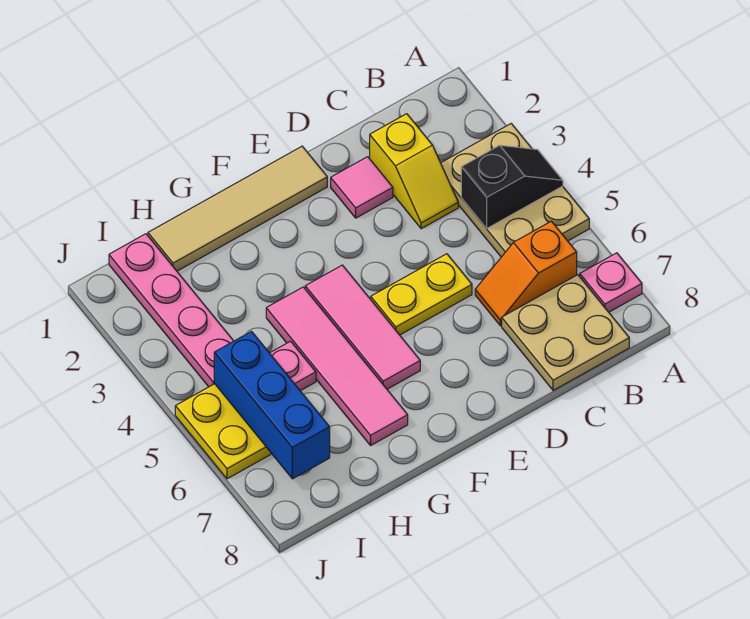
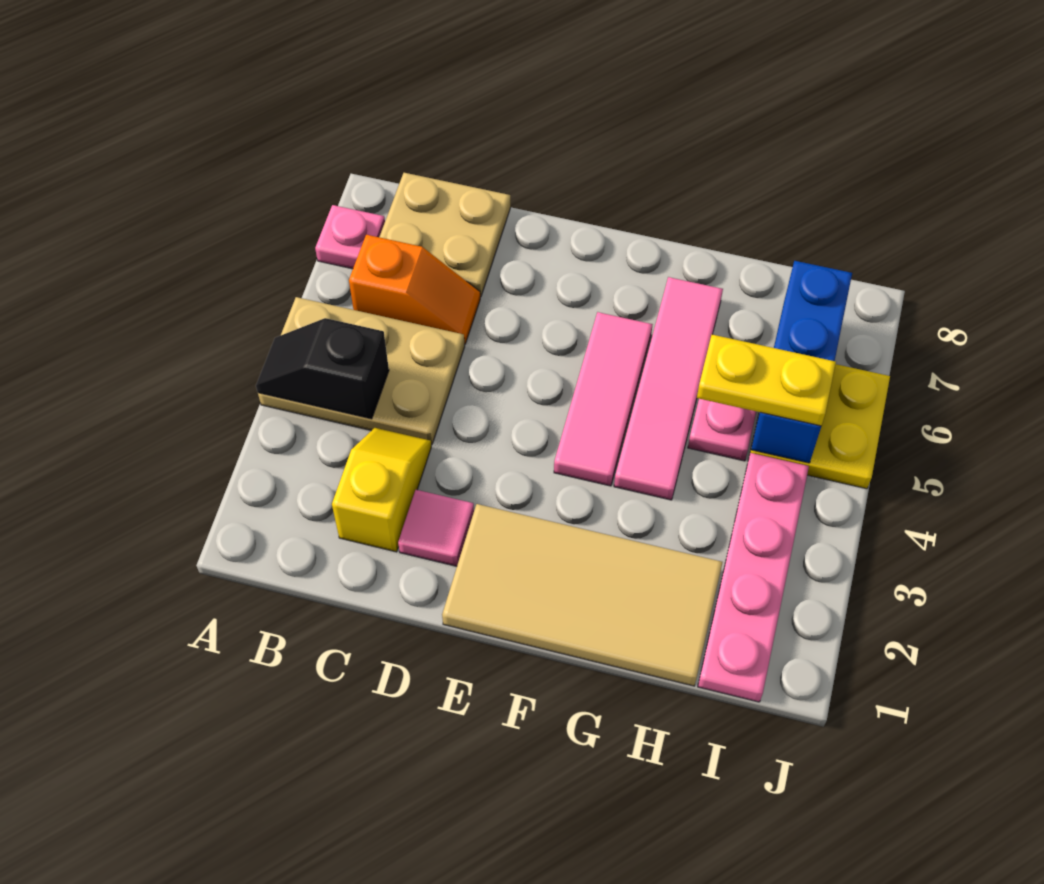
tan 2x3 plate [441,124,589,257] -> tan 2x3 plate turned to [258,297,465,444]
yellow 1x2 plate [371,254,472,335] -> yellow 1x2 plate moved to [697,335,836,426]
tan 1x4 tile [148,146,327,271] -> tan 2x4 tile [442,504,723,686]

